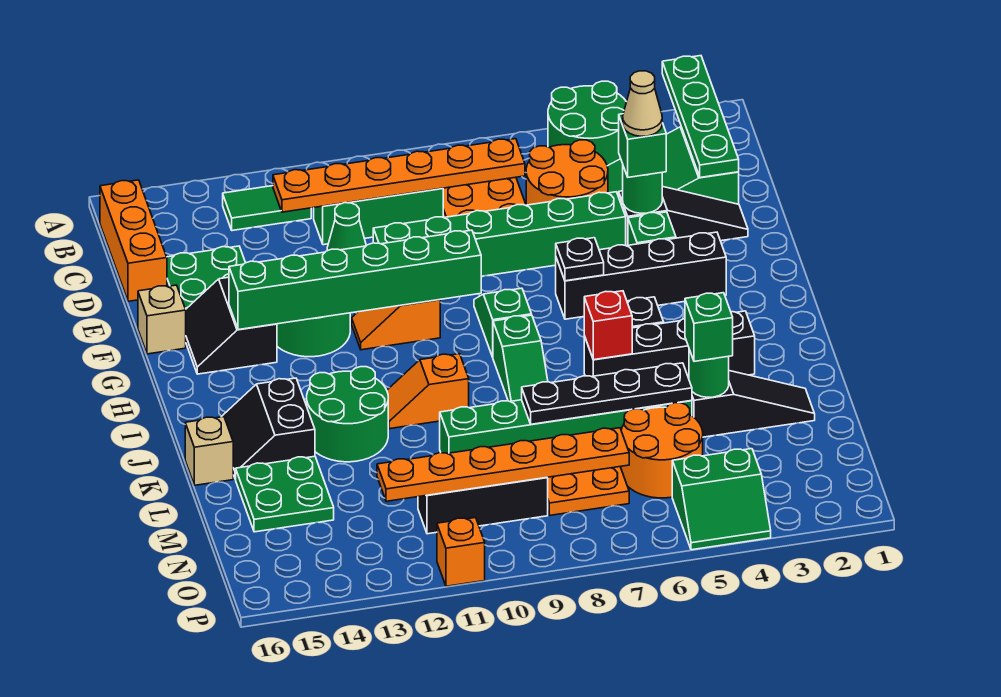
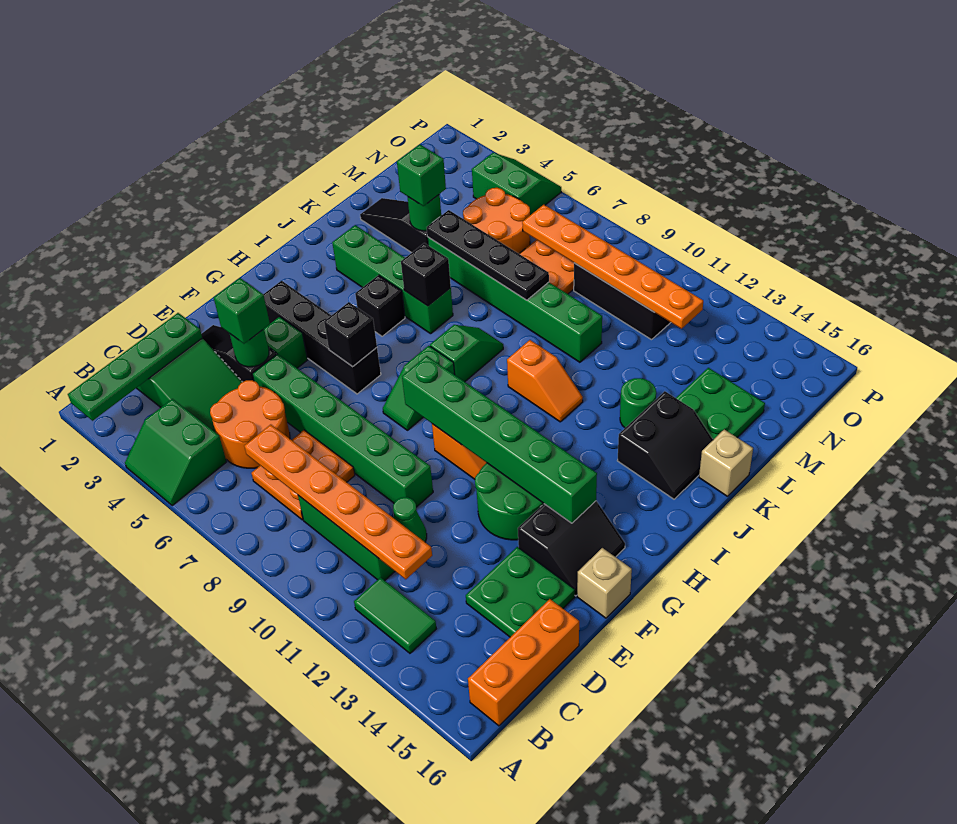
green 2x2 round brick [548,81,626,166] -> green 2x2 slope [125,399,227,506]
tan 1x1 cone [623,71,662,136] -> none
black 1x1 plate [556,238,604,281] -> black 1x1 brick [324,302,377,367]
black 1x4 brick [584,311,755,377] -> green 1x4 brick [332,225,453,334]
red 1x1 brick [584,291,632,360] -> black 1x1 brick [401,243,451,306]
green 2x2 round brick [307,367,388,462] -> green 1x1 round brick [620,378,656,428]
orange 1x1 brick [437,518,485,586] -> none

